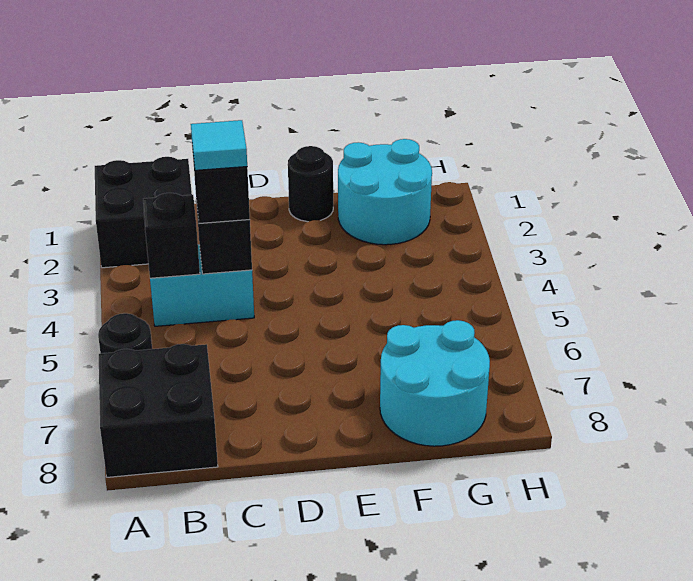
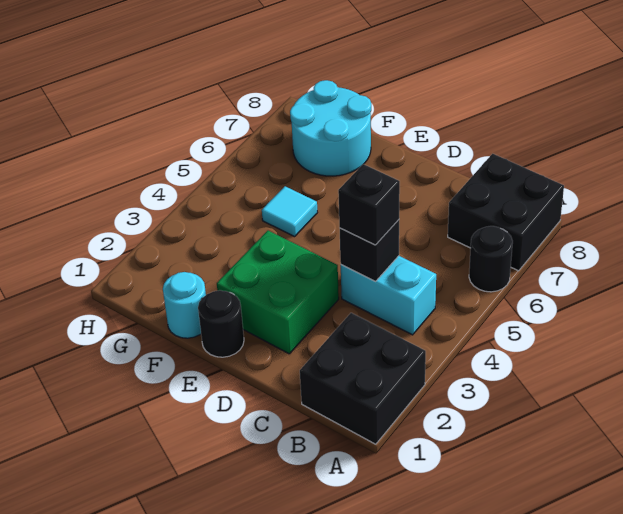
black 1x1 brick [143,193,200,278] -> none
cyan 1x1 tile [191,120,247,170] -> cyan 1x1 tile moved to [262,186,317,237]
none -> green 2x2 brick [217,231,339,354]
cyan 2x2 round brick [338,139,432,245] -> cyan 1x1 round brick [163,272,206,338]

